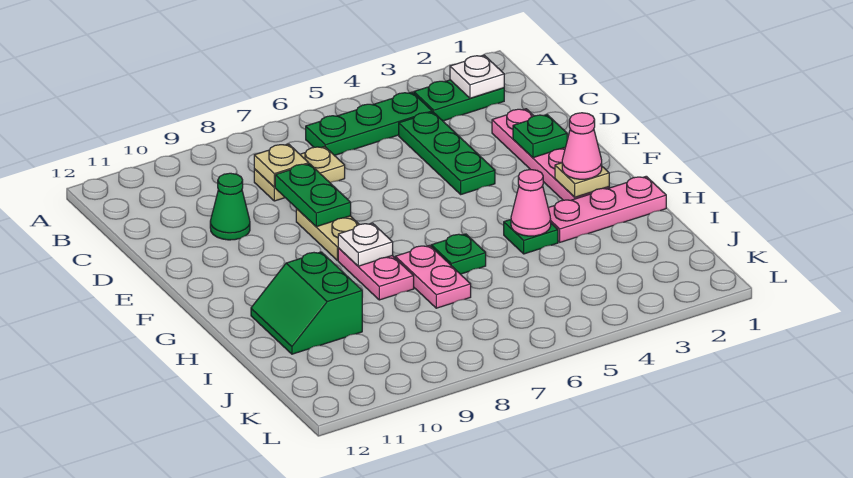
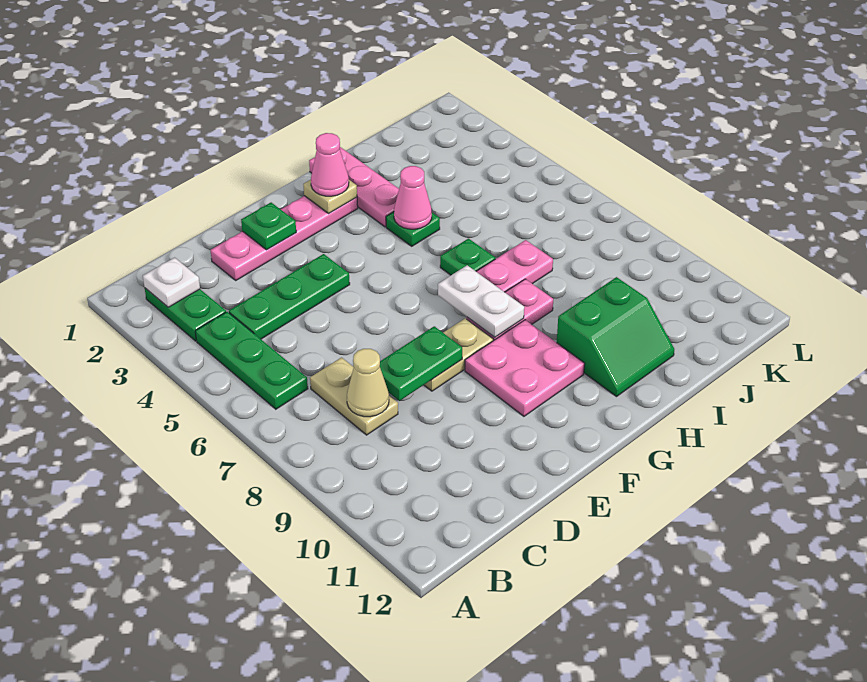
tan 1x1 plate [254,144,309,187] -> tan 1x1 cone [347,349,389,417]
green 1x1 cone [210,173,250,240] -> none
none -> pink 2x2 plate [465,320,585,416]
white 1x1 plate [338,223,393,266] -> white 1x2 plate [438,265,524,337]

